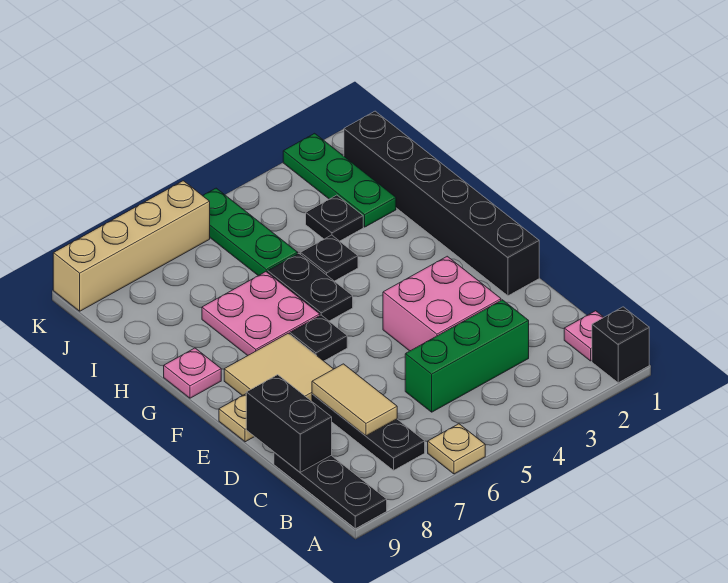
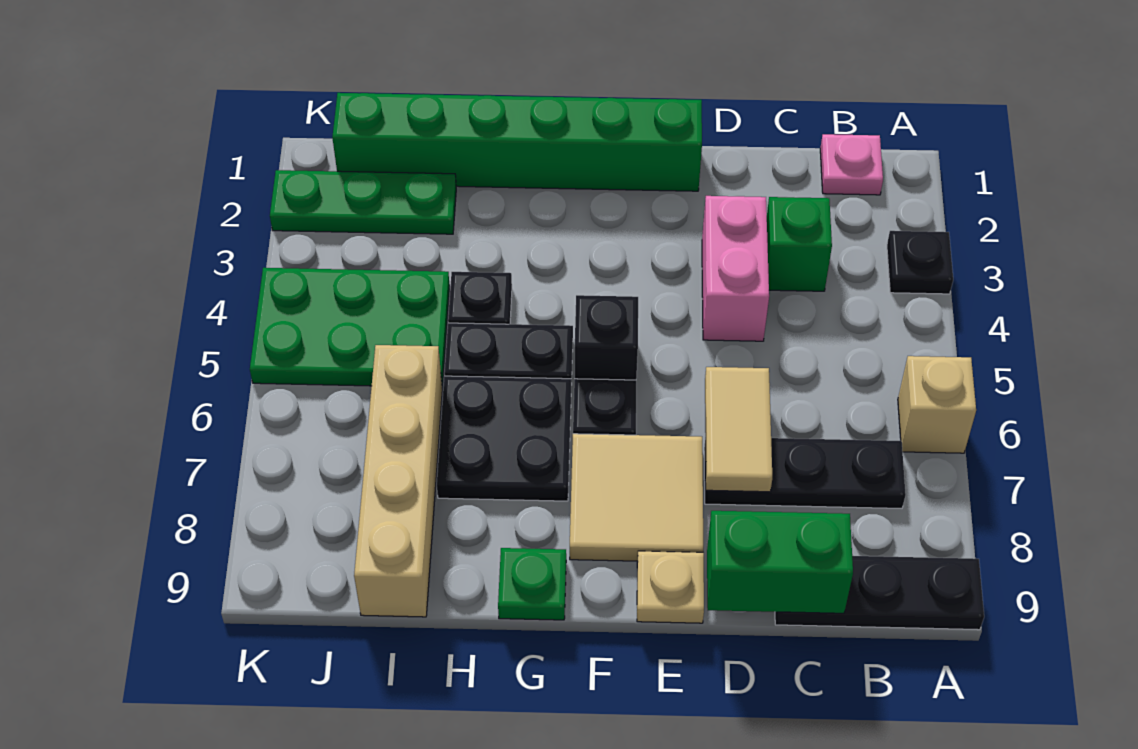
black 1x1 brick [592,307,649,383] -> black 1x1 brick moved to [575,295,638,380]
tan 1x1 plate [428,424,485,474] -> tan 1x1 brick [898,356,976,453]
green 1x3 brick [405,300,529,412] -> green 1x1 brick [767,197,832,291]
tan 1x2 tile [312,364,397,436] -> tan 1x2 tile turned to [705,367,772,492]
black 1x2 brick [246,375,332,472] -> green 1x2 brick [707,511,853,613]
pink 2x2 brick [383,256,501,351] -> pink 1x2 brick [702,196,769,341]
black 1x6 brick [344,111,539,296] -> green 1x6 brick [332,93,702,191]
pink 2x2 plate [202,272,320,356] -> black 2x2 plate [437,376,571,501]
pink 1x1 plate [164,348,221,398] -> green 1x1 plate [498,548,566,620]
black 1x1 plate [306,195,363,241] -> black 1x1 plate moved to [887,231,953,294]
green 1x3 plate [203,188,298,276] -> green 2x3 plate [250,268,450,387]
tan 1x4 brick [53,181,210,311] -> tan 1x4 brick moved to [354,345,442,617]

